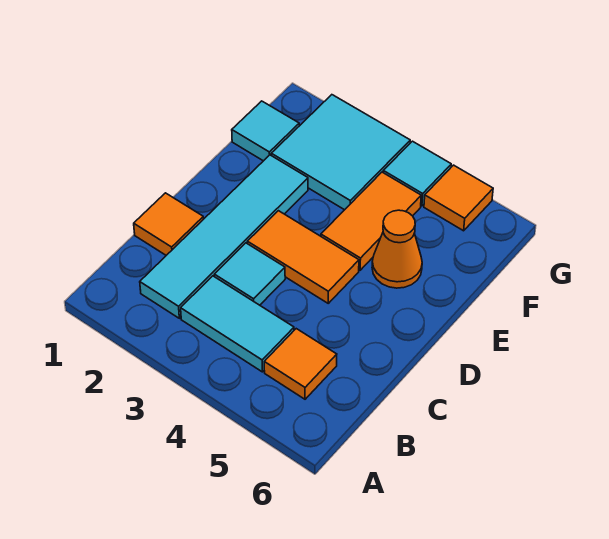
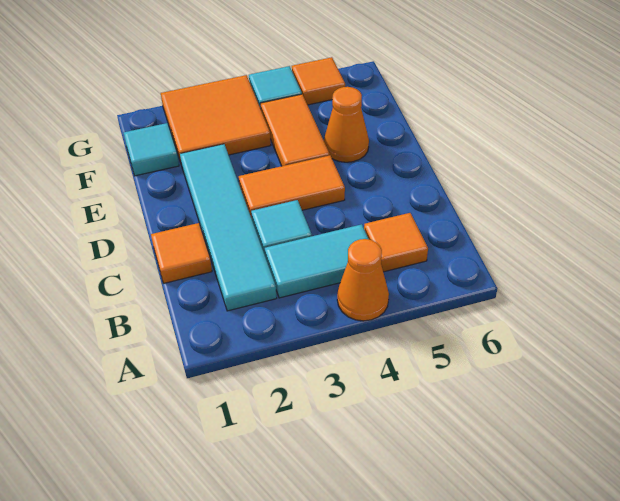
none -> orange 1x1 cone [337,239,389,321]
cyan 2x2 tile [271,95,410,210] -> orange 2x2 tile [161,75,271,163]

